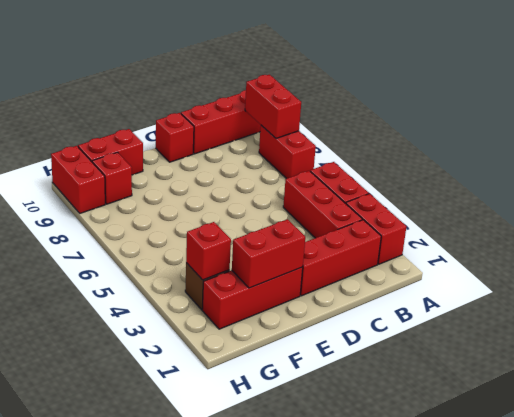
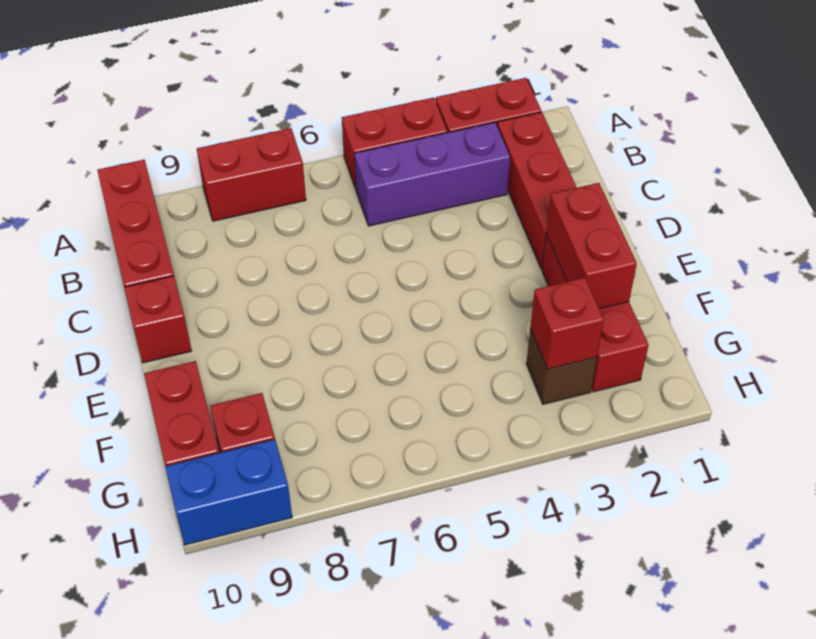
red 1x2 brick [245,75,301,138] -> none
red 1x3 brick [283,171,362,238] -> purple 1x3 brick [355,122,510,226]
red 1x2 brick [51,146,105,213] -> blue 1x2 brick [165,439,292,545]

